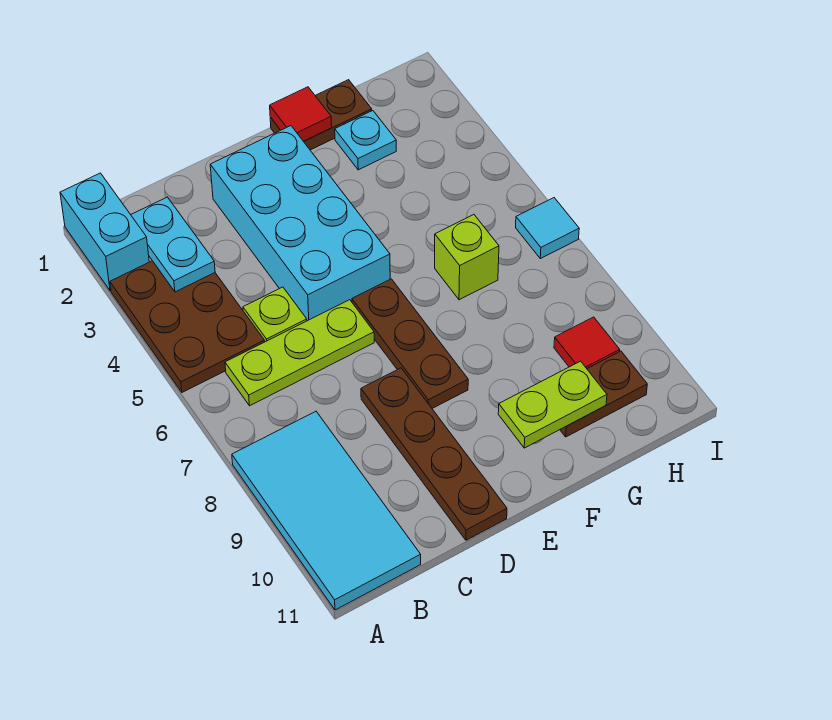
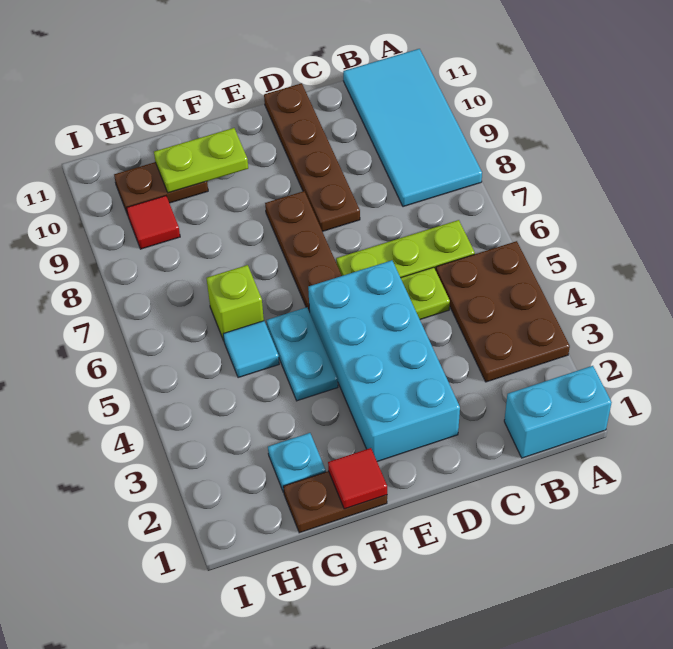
cyan 1x2 brick [60,173,149,291] -> cyan 1x2 brick turned to [504,366,612,458]
cyan 1x2 plate [131,197,215,292] -> cyan 1x2 plate moved to [266,307,338,401]
cyan 1x1 tile [516,198,579,259] -> cyan 1x1 tile moved to [223,321,279,378]

